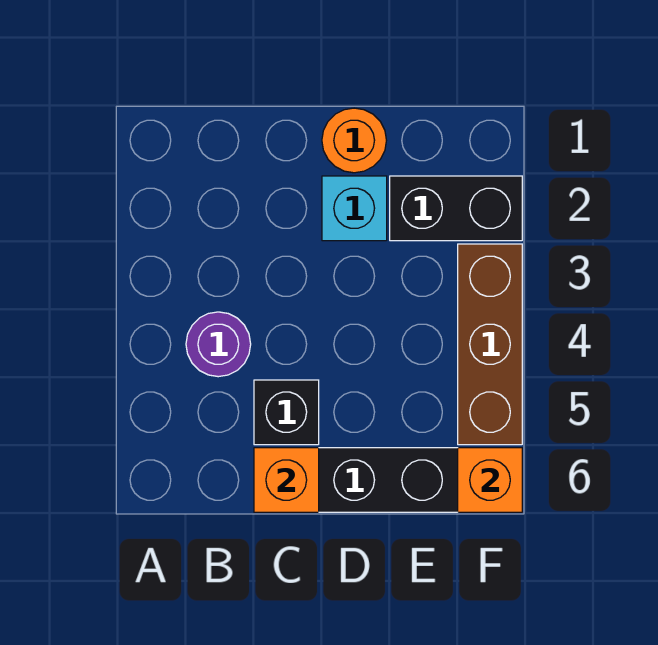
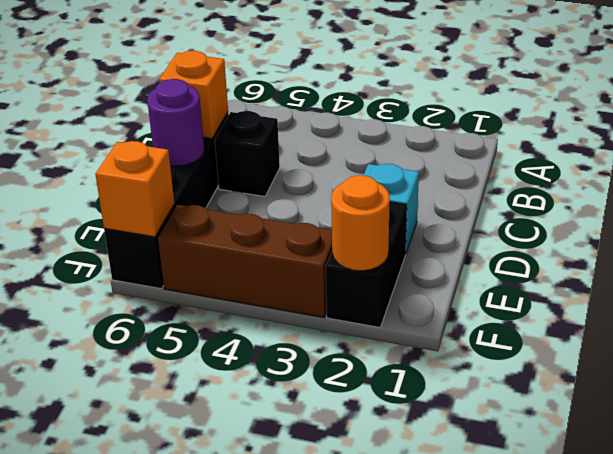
purple 1x1 round brick [186,312,251,377] -> purple 1x1 round brick moved to [147,79,204,166]
orange 1x1 round brick [322,108,386,173] -> orange 1x1 round brick moved to [331,175,390,271]

